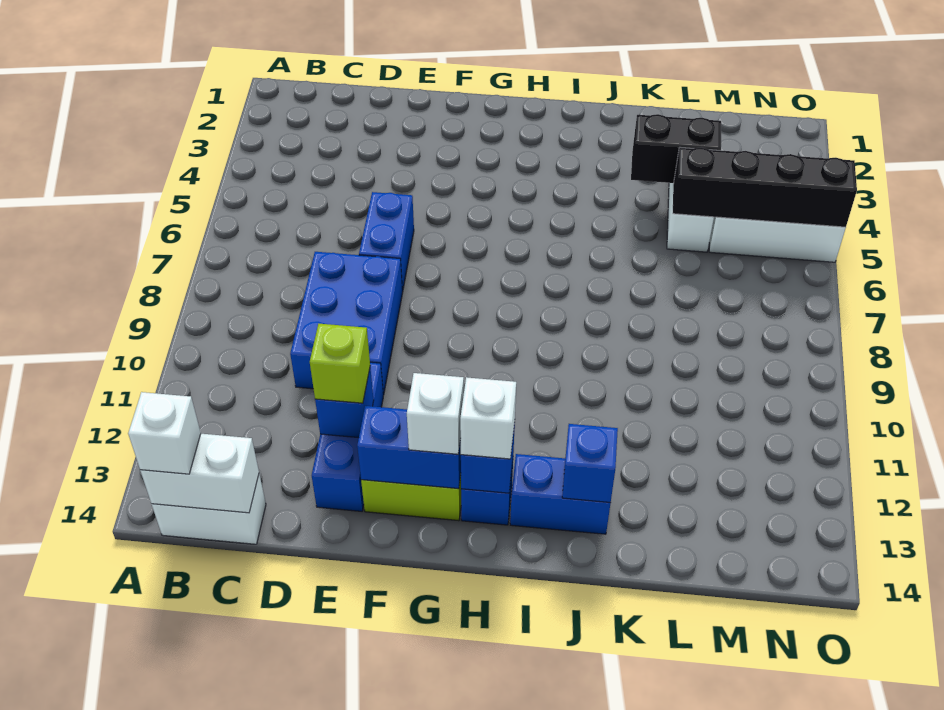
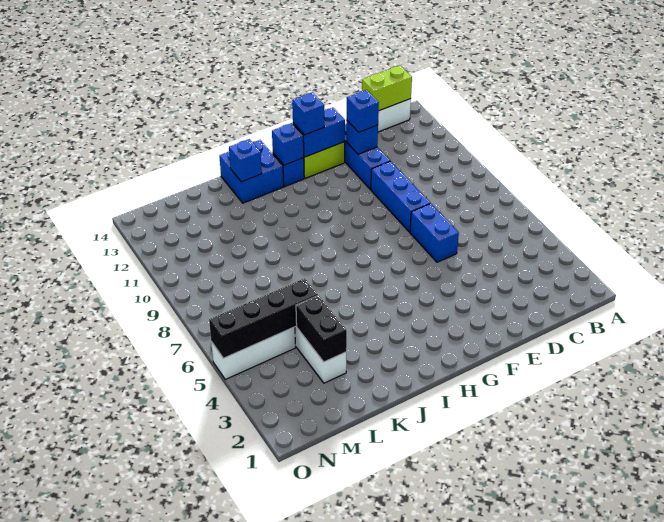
white 1x2 brick [140,434,259,513] -> lime 1x2 brick [362,65,412,111]
white 1x1 brick [128,392,201,474] -> none
blue 2x3 brick [290,252,403,395] -> blue 1x3 brick [371,161,430,232]
lime 1x1 brick [310,324,370,403] -> blue 1x1 brick [347,90,379,132]
white 1x1 brick [407,373,464,454] -> blue 1x1 brick [292,92,324,135]
white 1x1 brick [460,377,516,459] -> none
blue 1x2 brick [510,454,610,534] -> blue 2x2 brick [219,140,284,203]
black 1x2 brick [631,114,721,183] -> black 1x2 brick turned to [296,295,347,362]

